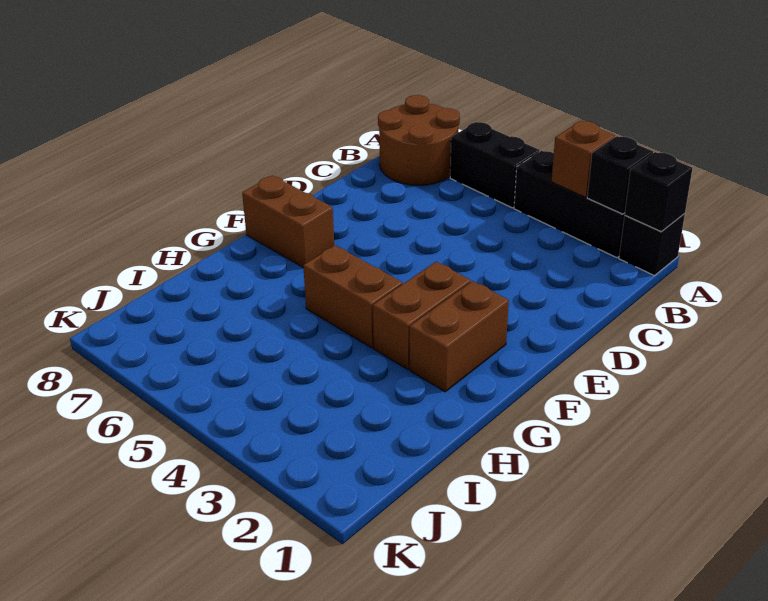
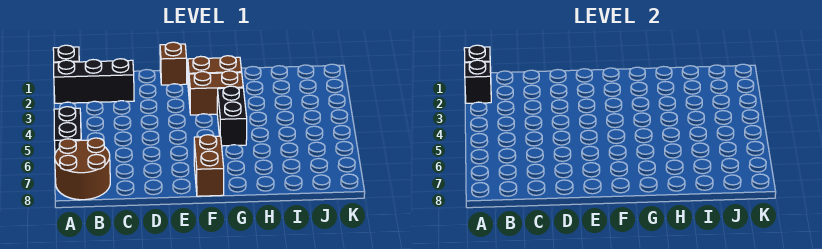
black 1x3 brick [514,151,625,258] -> black 1x3 brick turned to [54,59,134,103]
brown 1x1 brick [551,121,615,197] -> brown 1x1 brick moved to [160,42,187,85]
brown 1x2 brick [303,245,403,348] -> black 1x2 brick [217,86,247,146]

